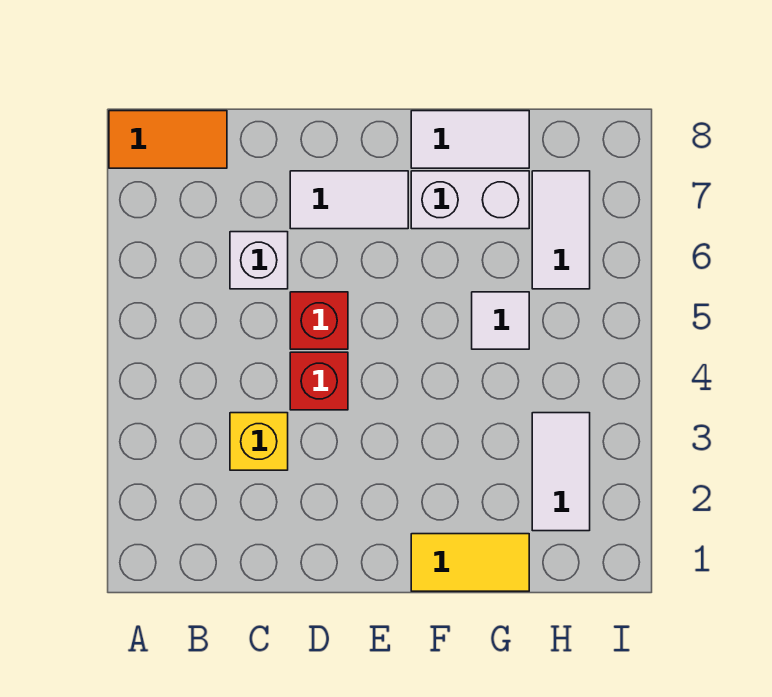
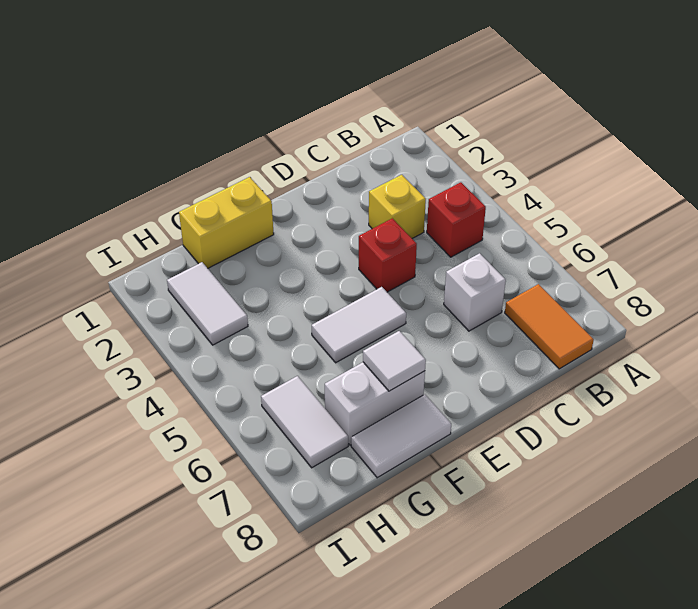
orange 1x2 tile [109,111,227,168] -> orange 1x2 tile turned to [505,284,594,369]
red 1x1 brick [290,292,348,349] -> red 1x1 brick moved to [427,182,486,257]
white 1x2 tile [290,171,408,229] -> white 1x2 tile moved to [312,287,406,363]
yellow 1x2 tile [411,534,529,591] -> yellow 1x2 brick [179,177,274,268]
white 1x1 tile [472,292,529,349] -> white 1x1 tile moved to [363,331,426,391]

